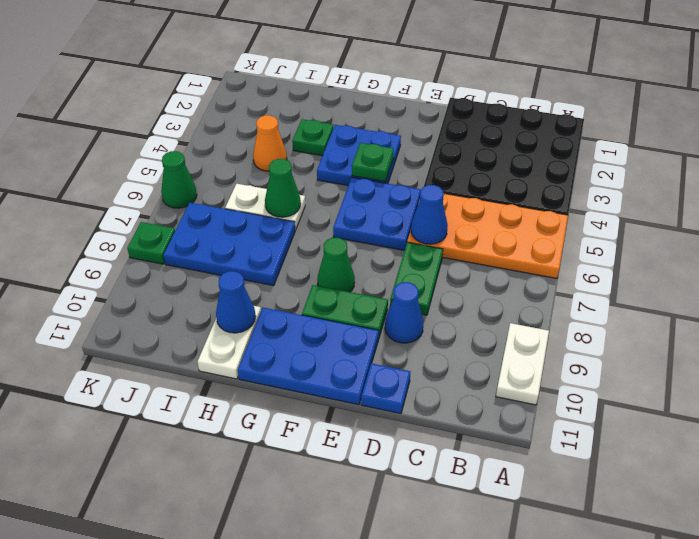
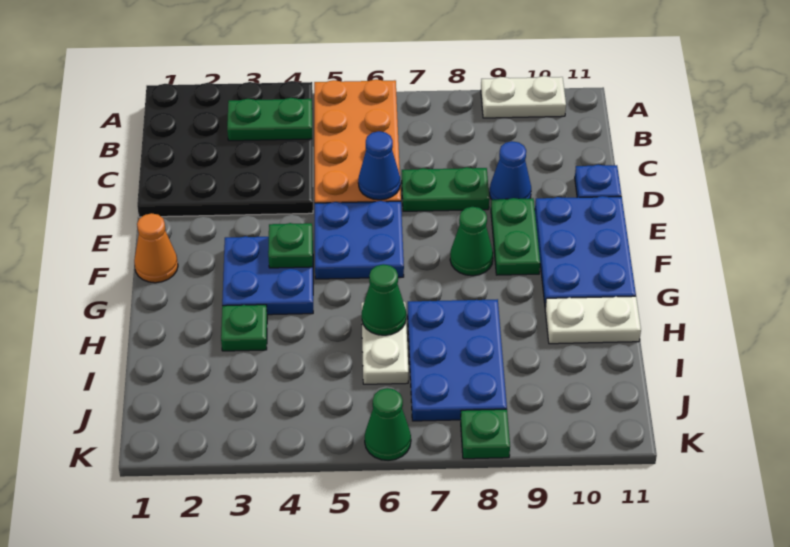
none -> green 1x2 plate [227,98,312,141]
blue 1x1 cone [216,271,256,333] -> none
orange 1x1 cone [253,115,287,171] -> orange 1x1 cone moved to [134,213,178,283]

